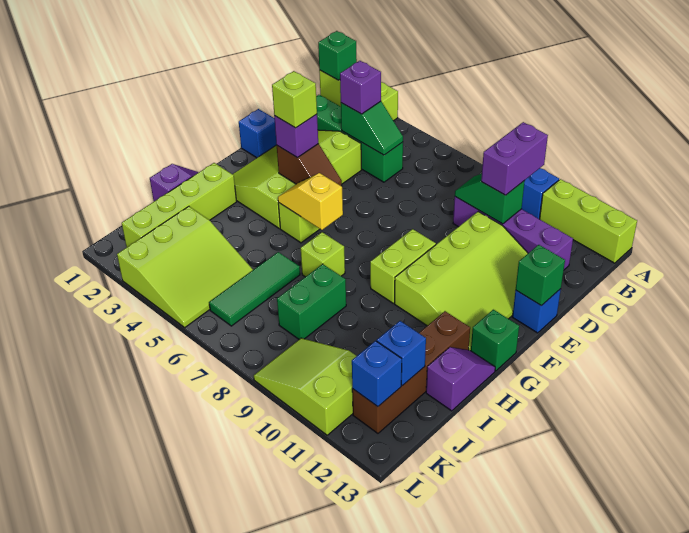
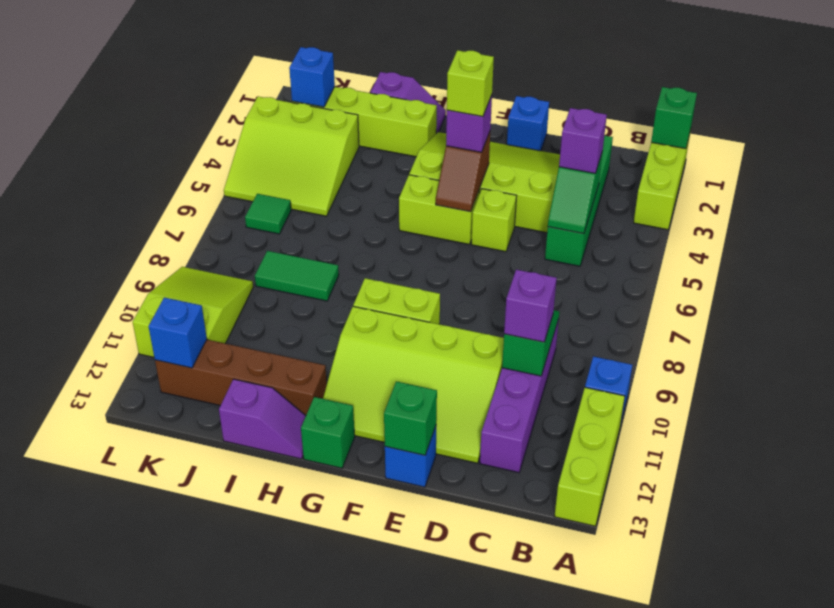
purple 1x2 brick [481,122,548,195] -> purple 1x1 brick [504,270,557,342]
yellow 1x2 slope [278,173,343,230] -> none
lime 1x1 brick [301,232,345,277] -> lime 1x1 brick moved to [471,189,517,252]
green 1x3 tile [209,252,300,326] -> green 1x1 tile [245,194,291,234]
green 1x2 brick [277,264,346,339] -> green 1x2 tile [255,251,339,301]
blue 1x1 brick [377,321,426,386] -> blue 1x1 brick moved to [289,47,335,107]

